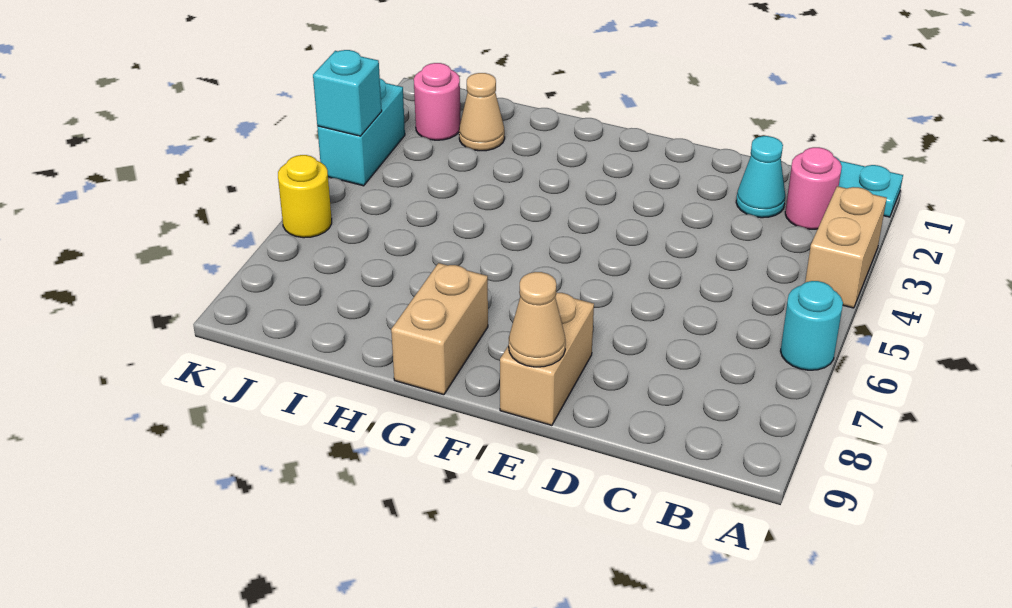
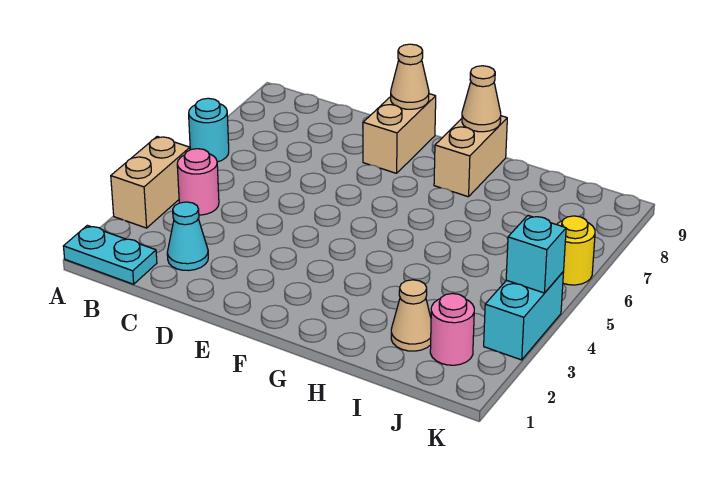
pink 1x1 round brick [785,147,842,229] -> pink 1x1 round brick moved to [177,149,219,215]
none -> tan 1x1 cone [462,66,501,132]

